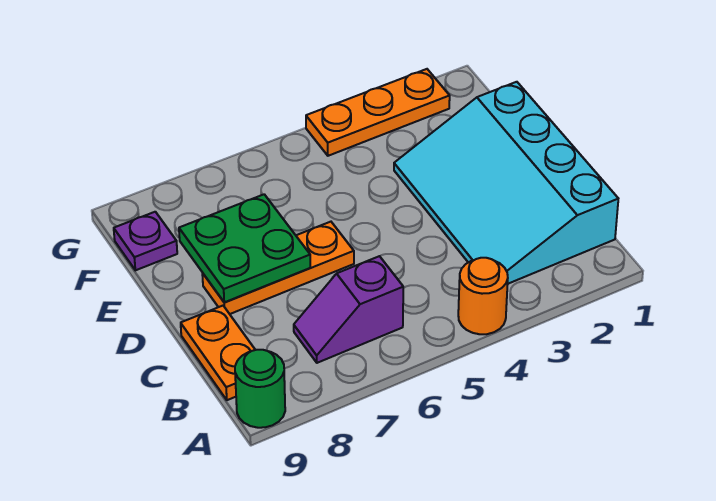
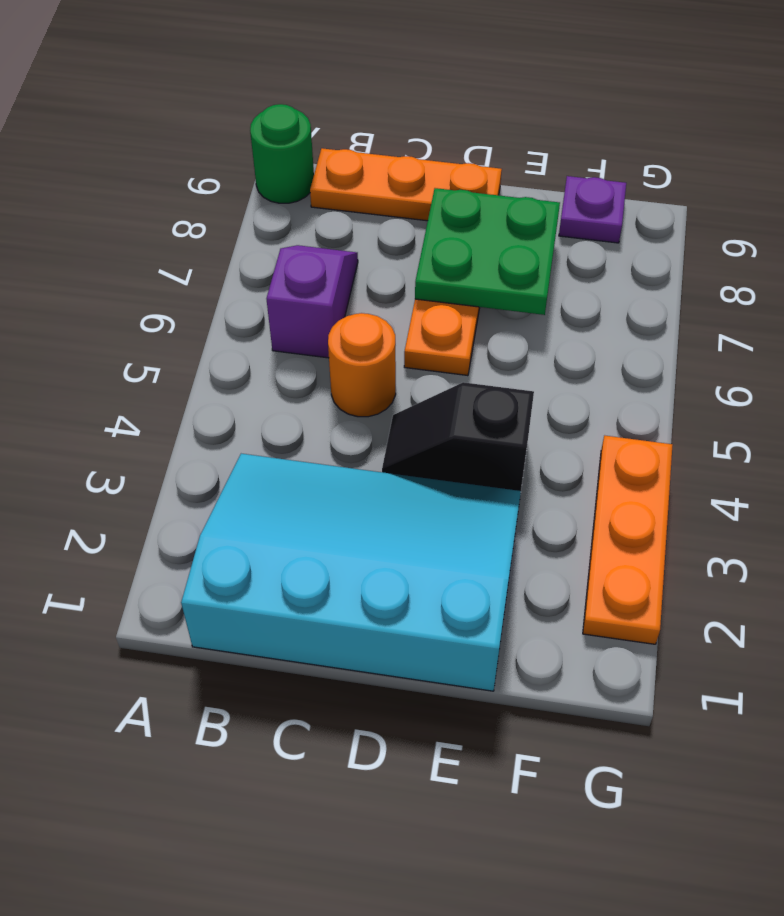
orange 1x1 round brick [458,258,508,334] -> orange 1x1 round brick moved to [328,313,396,417]
orange 1x2 plate [181,306,255,400] -> orange 1x3 plate [310,148,502,221]
none -> black 1x2 slope [382,382,534,491]

